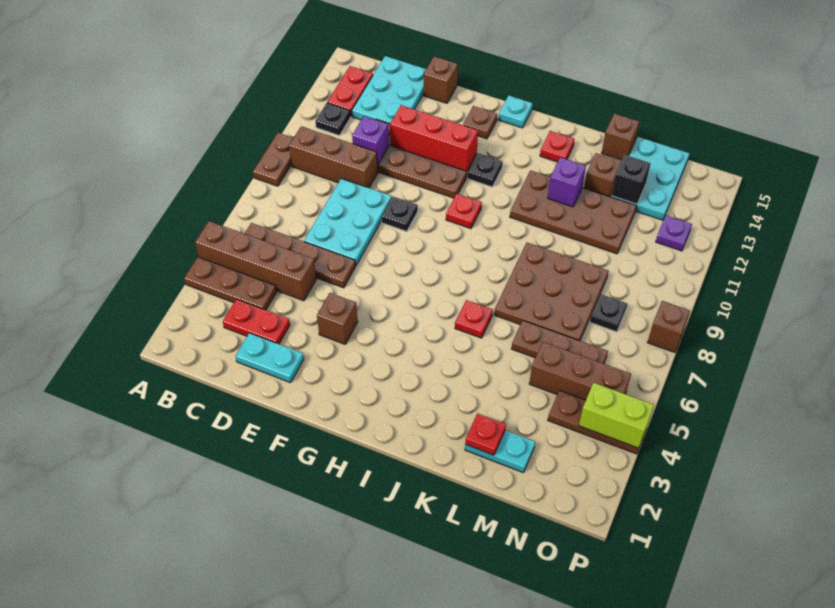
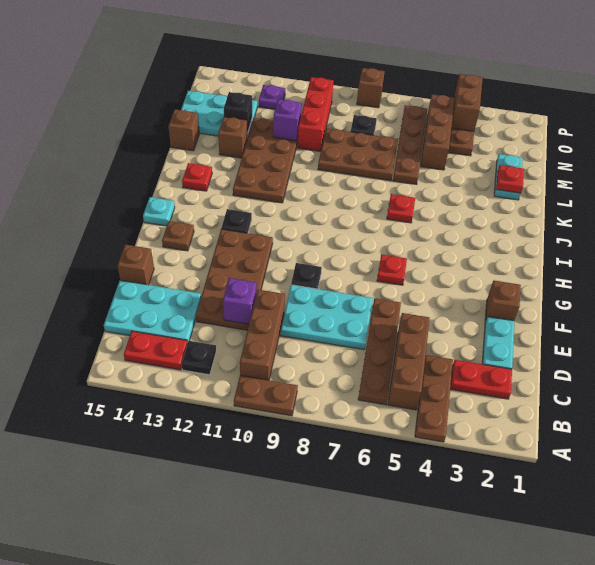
brown 1x4 brick [195,221,316,301] -> brown 1x3 brick [388,313,430,410]
red 1x2 plate [223,299,290,344] -> red 1x2 plate turned to [450,360,512,399]
red 1x3 brick [390,105,478,171] -> red 1x3 brick moved to [297,77,333,151]
brown 1x1 brick [317,293,358,344] -> brown 1x1 brick moved to [485,281,521,321]
red 1x1 plate [446,194,482,229] -> red 1x1 plate moved to [377,254,407,285]
brown 3x3 plate [494,243,609,341] -> brown 2x3 plate [318,128,398,181]
purple 1x1 brick [548,157,586,207] -> purple 1x1 brick moved to [273,99,302,141]
brown 1x3 plate [511,321,608,364] -> brown 1x4 plate [393,105,427,185]
lime 1x2 brick [579,383,654,448] -> brown 1x2 brick [451,74,483,131]

